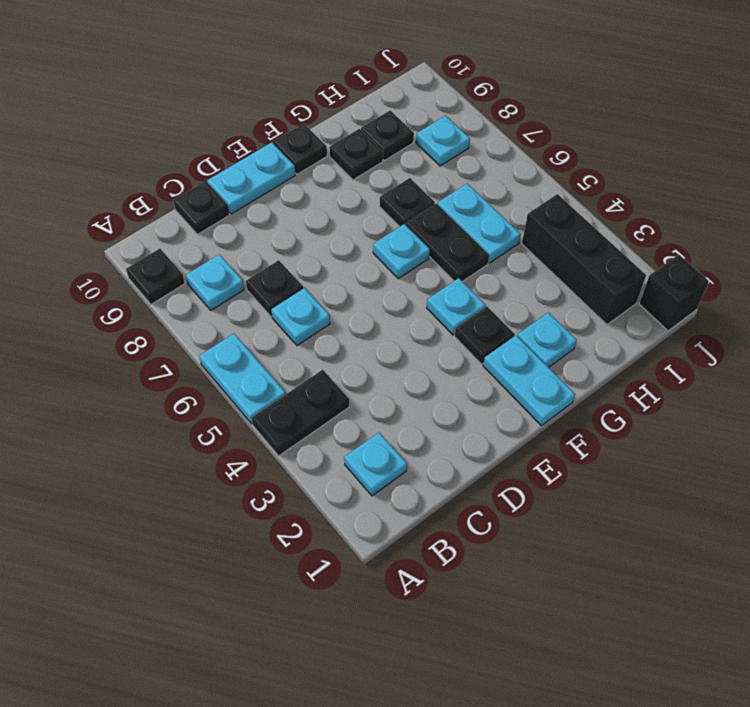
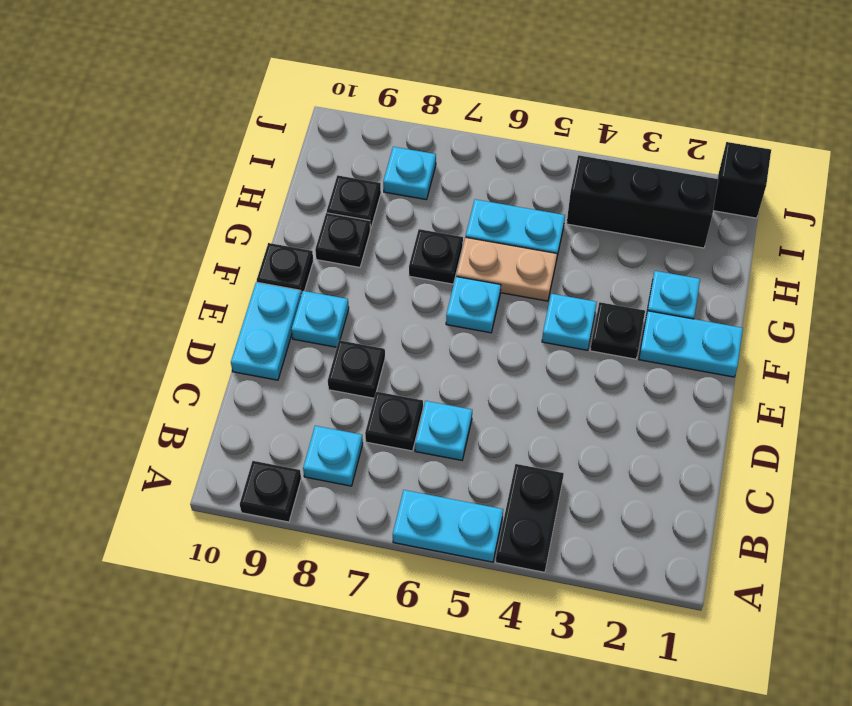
cyan 1x1 plate [344,433,407,496] -> cyan 1x1 plate moved to [291,291,349,347]
black 1x1 plate [173,181,230,234] -> black 1x1 plate moved to [328,340,385,398]
black 1x2 plate [406,204,489,282] -> tan 1x2 plate [456,237,557,301]

